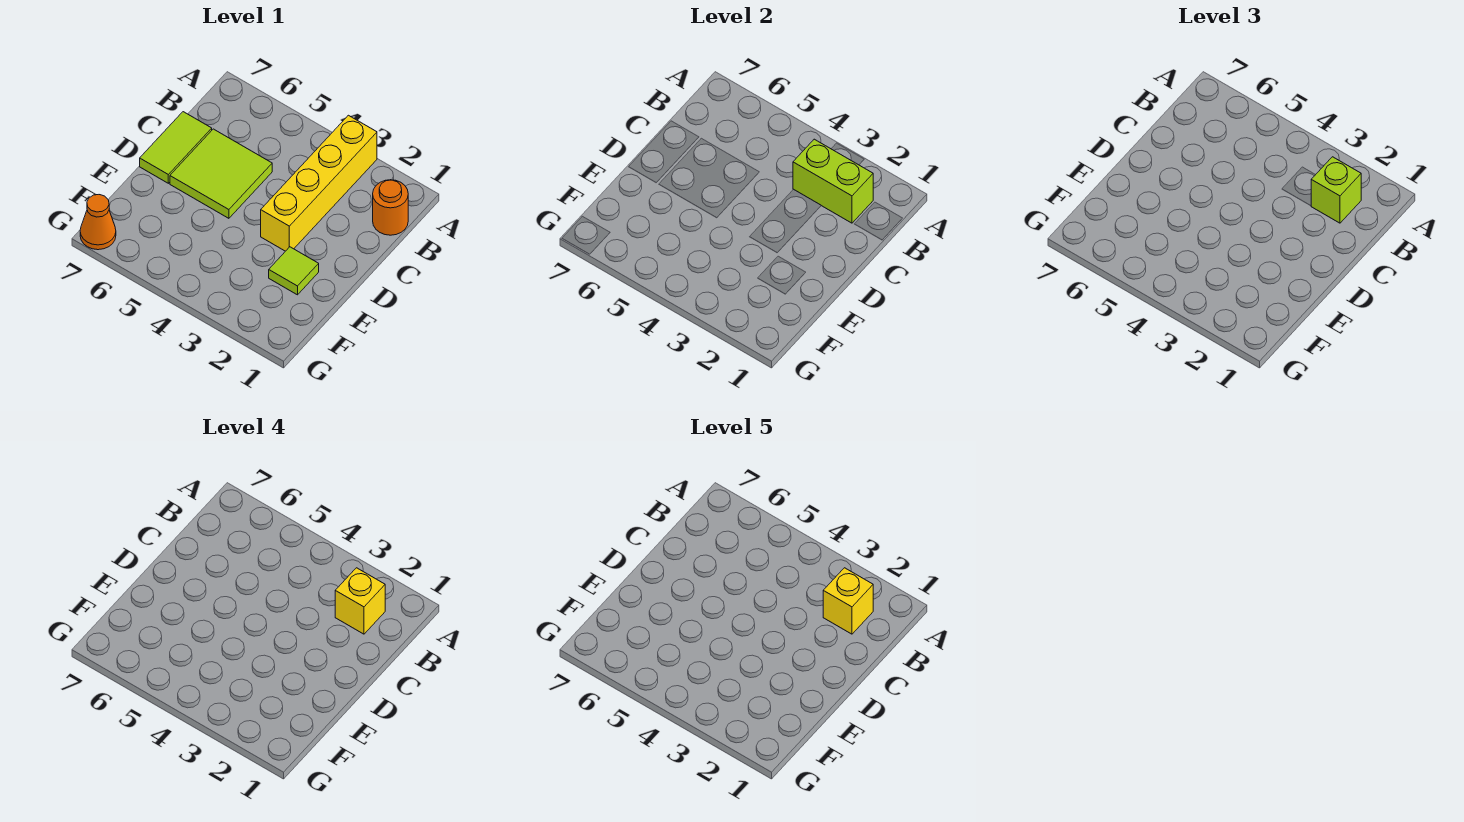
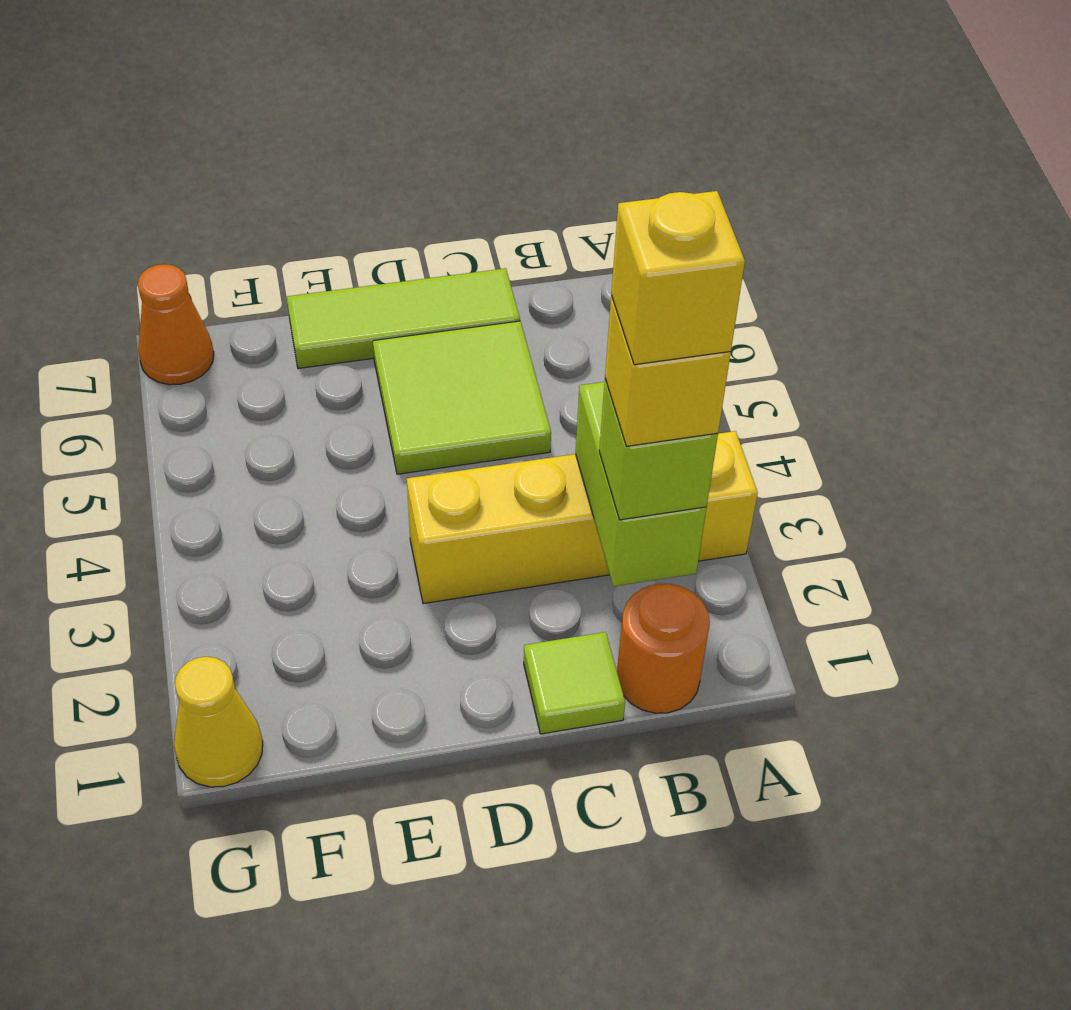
lime 1x2 tile [140,112,212,183] -> lime 1x3 tile [287,268,520,369]
lime 1x1 tile [269,247,319,295] -> lime 1x1 tile moved to [524,632,625,734]
none -> yellow 1x1 cone [174,657,263,787]

